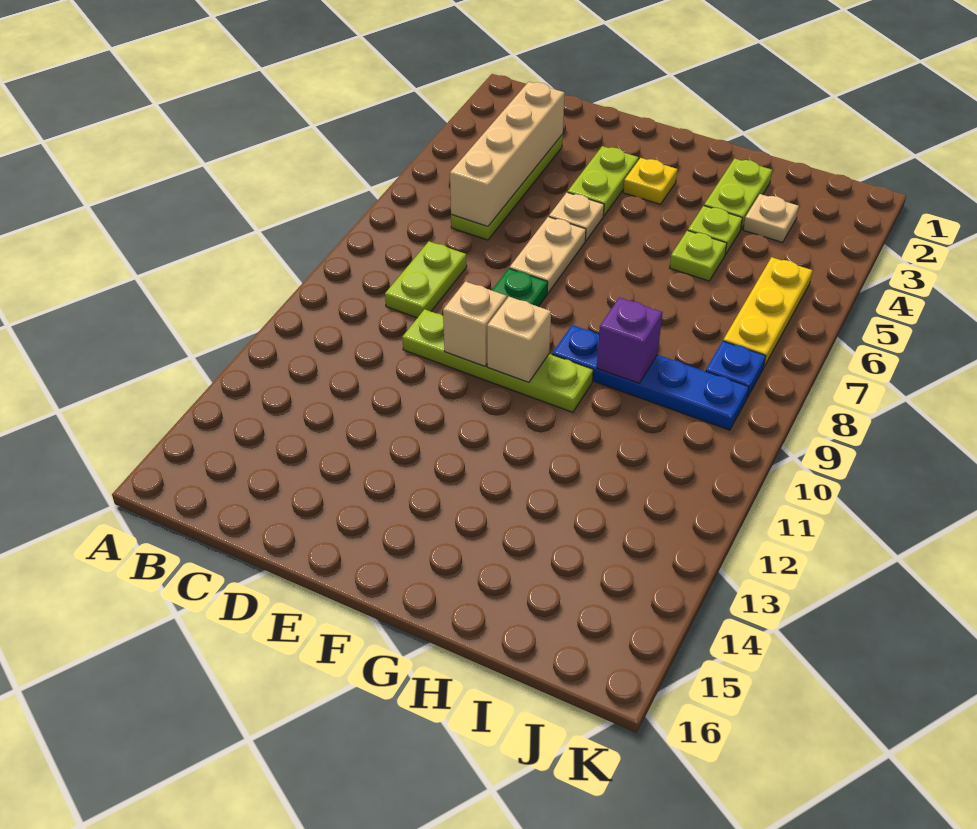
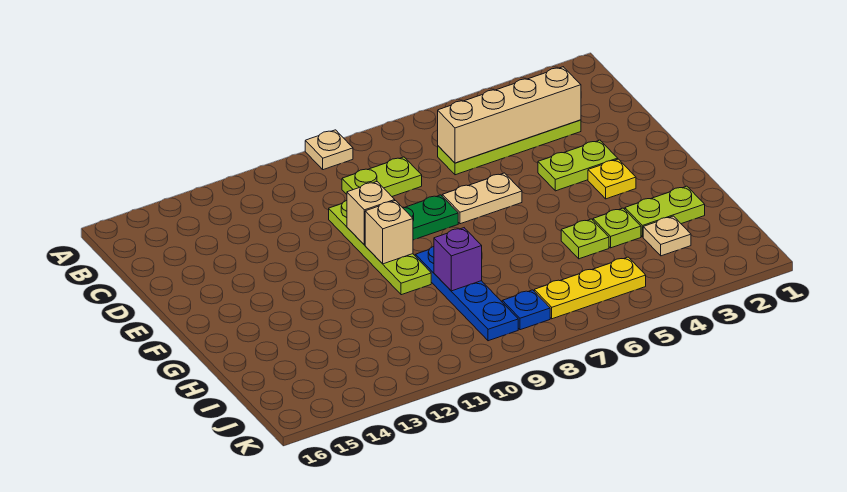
tan 1x1 plate [549,192,604,241] -> tan 1x1 plate moved to [305,130,353,170]

